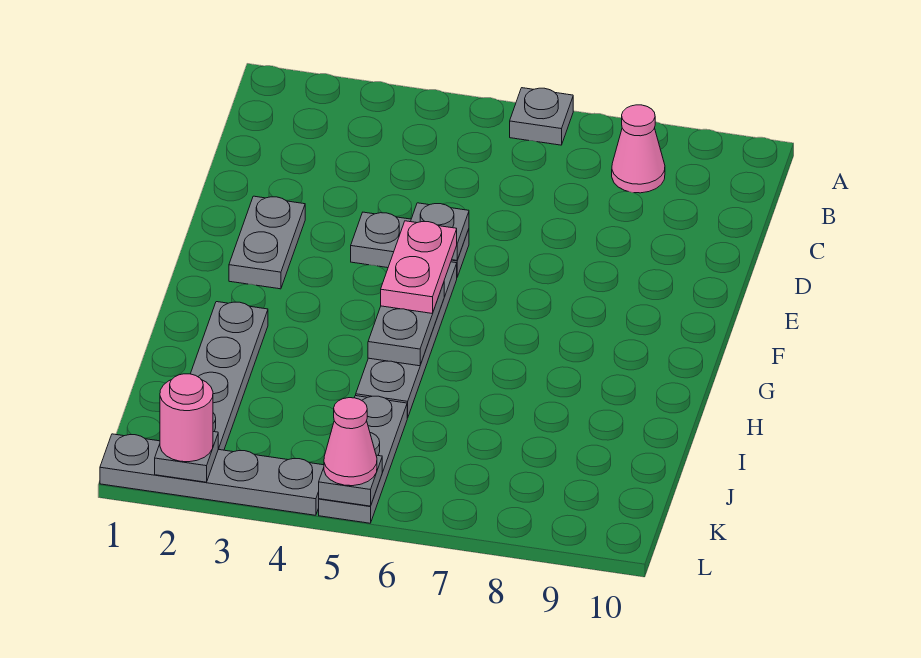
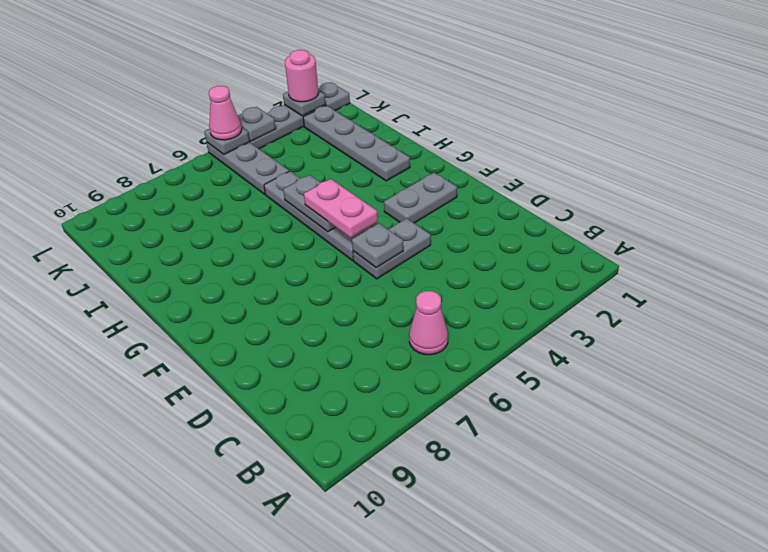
grey 1x1 plate [510,88,573,145] -> grey 1x1 plate moved to [238,107,276,141]
pink 1x1 cone [612,105,665,193] -> pink 1x1 cone moved to [409,291,448,355]
grey 1x2 plate [229,196,305,289] -> grey 1x2 plate turned to [384,173,457,223]

